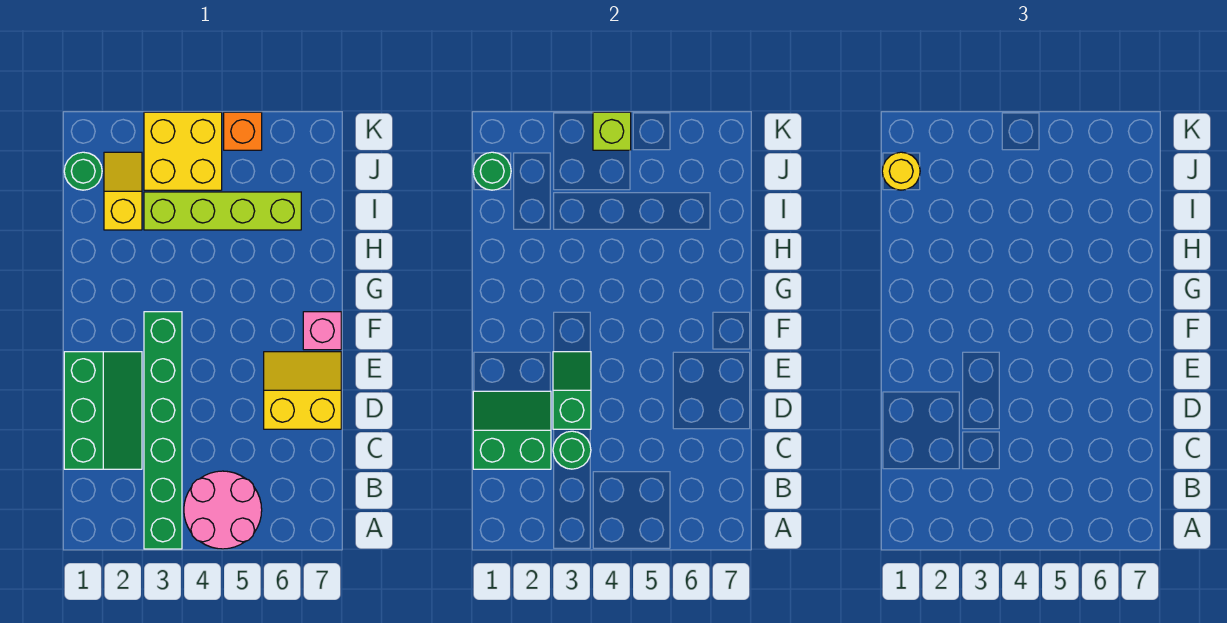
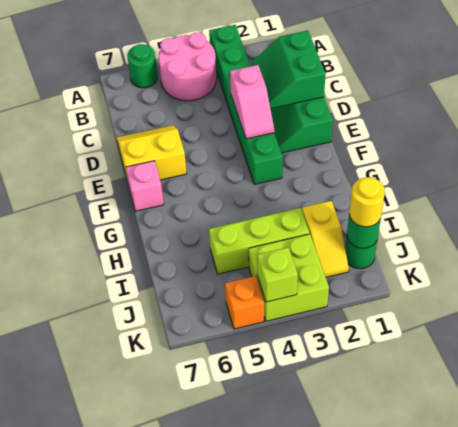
green 2x2 slope [473,391,551,469] -> green 2x2 slope turned to [252,31,326,109]
green 1x1 round brick [553,431,591,469] -> green 1x1 round brick moved to [127,44,158,88]
green 1x2 slope [553,352,591,429] -> pink 1x2 slope [230,65,274,139]
yellow 2x2 slope [264,352,341,429] -> yellow 2x2 slope turned to [117,125,187,181]
lime 1x4 brick [144,192,301,230] -> lime 1x3 brick [209,208,310,274]
yellow 2x2 brick [144,112,222,190] -> lime 2x2 brick [249,234,329,321]

